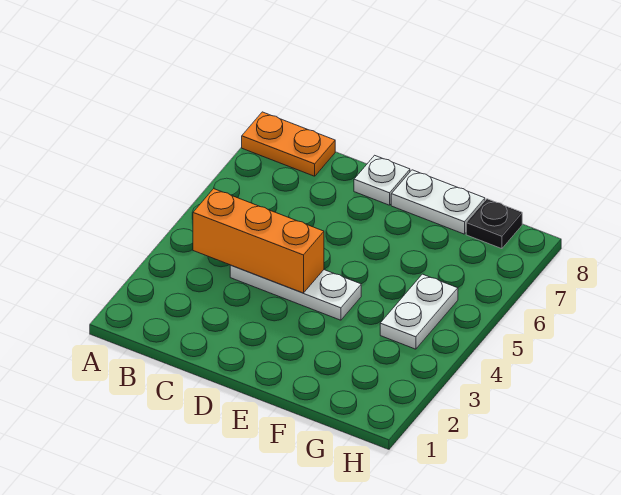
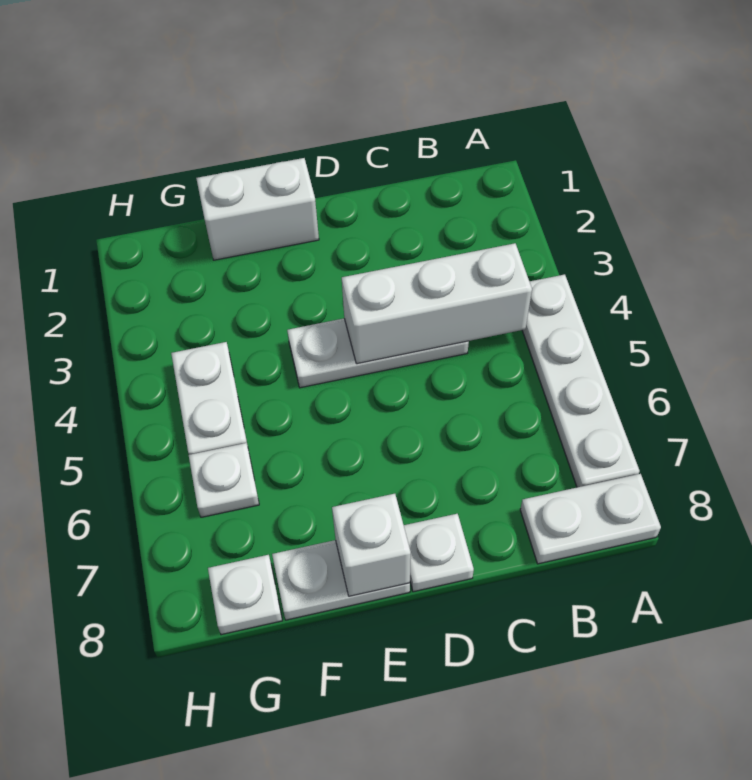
none -> white 1x4 plate [522,274,640,487]
orange 1x2 plate [242,112,335,176] -> white 1x2 plate [520,474,661,564]
orange 1x3 brick [193,189,324,293] -> white 1x3 brick [342,243,532,364]
none -> white 1x2 brick [196,158,319,260]
none -> white 1x1 brick [332,494,411,596]
none -> white 1x1 plate [189,443,259,517]
black 1x1 plate [466,199,522,249] -> white 1x1 plate [208,555,282,635]

